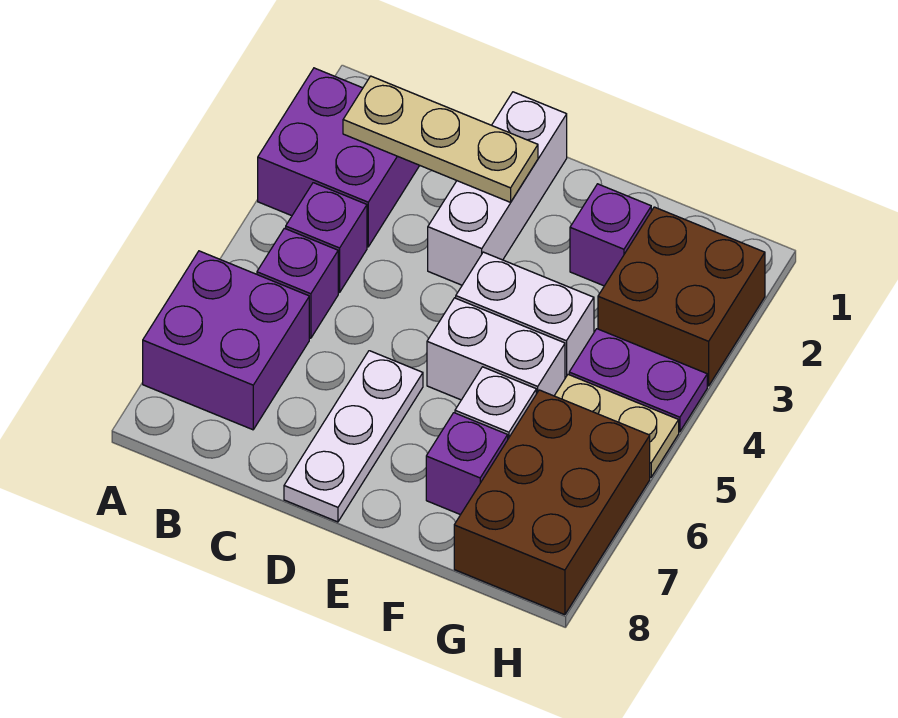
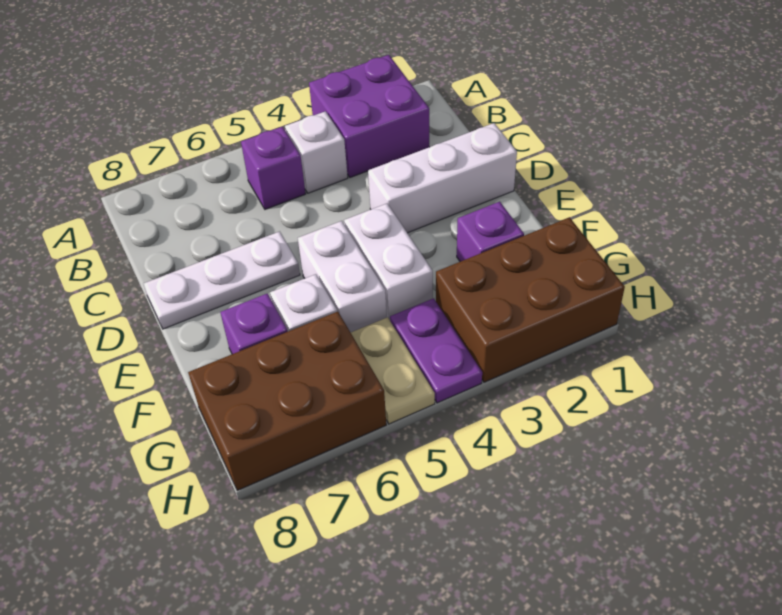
purple 2x2 brick [143,251,309,430] -> none
tan 1x3 plate [343,76,538,202] -> none
purple 1x1 brick [286,183,367,293] -> white 1x1 brick [285,111,348,193]
brown 2x2 brick [598,207,765,386] -> brown 2x3 brick [436,217,625,382]

